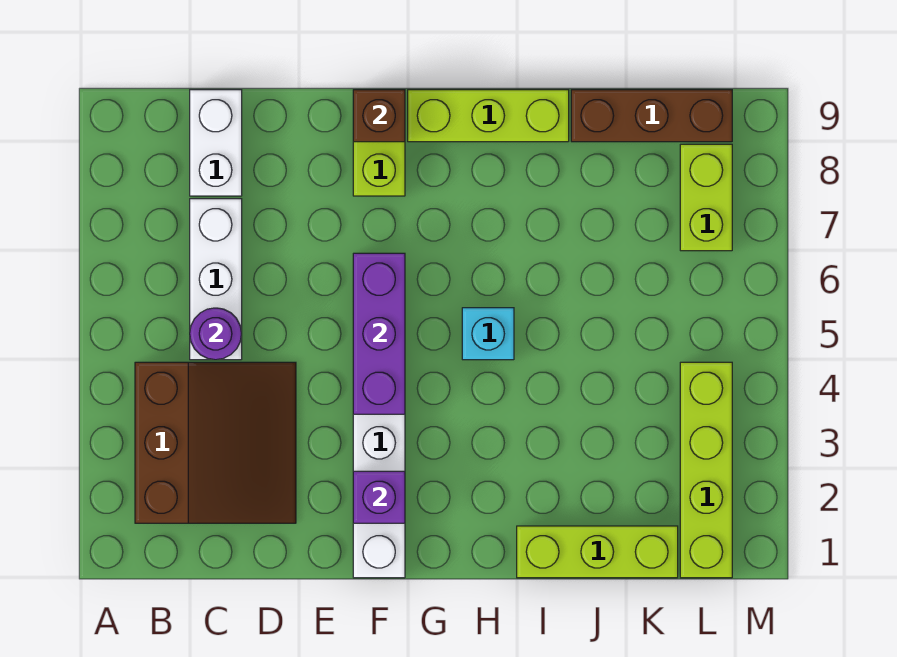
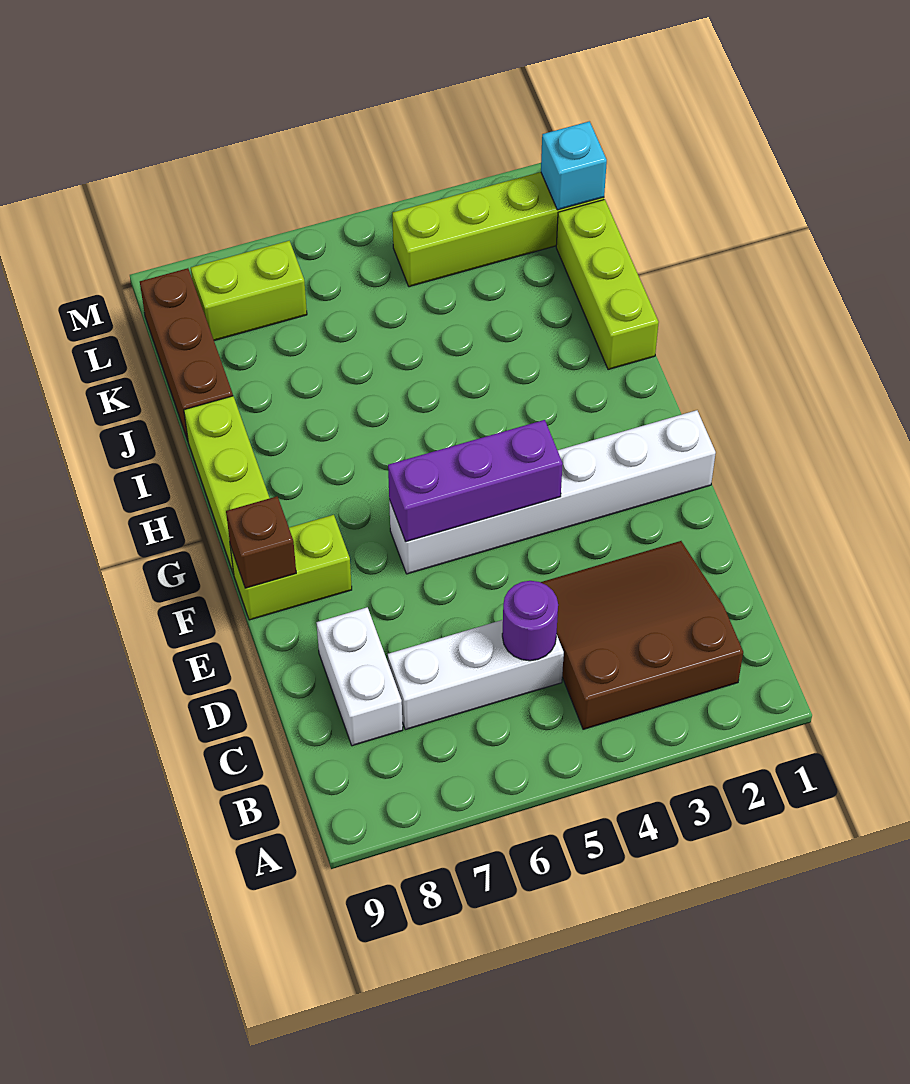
white 1x2 brick [190,90,242,196] -> white 1x2 brick turned to [317,607,403,746]
purple 1x1 brick [353,471,405,523] -> none
cyan 1x1 brick [462,308,514,360] -> cyan 1x1 brick moved to [541,121,607,210]

